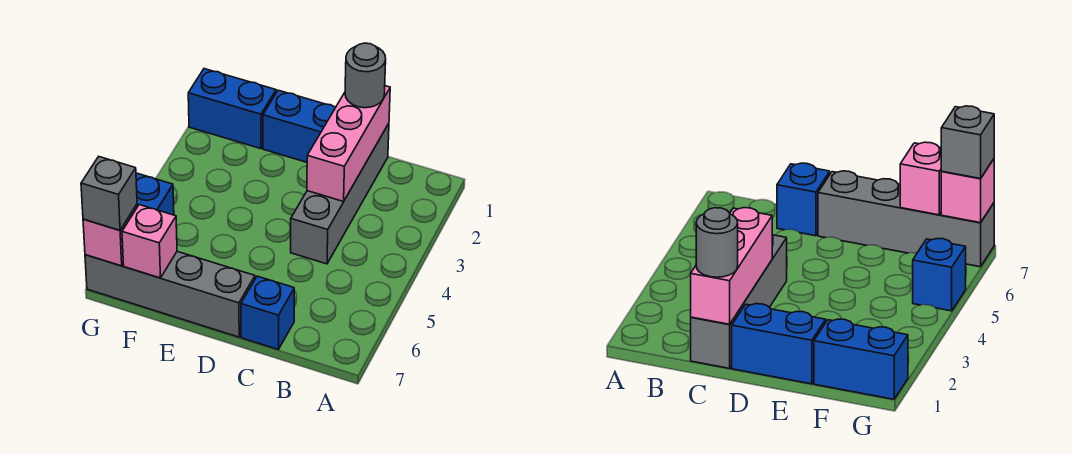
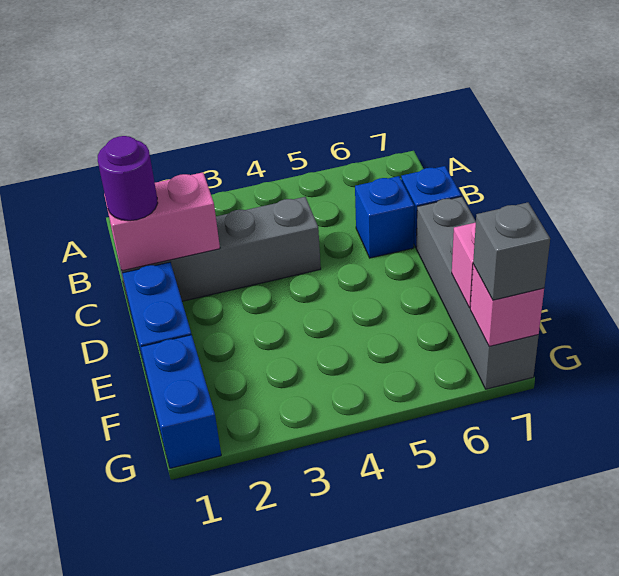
pink 1x3 brick [307,86,390,201] -> pink 1x2 brick [104,172,220,271]
grey 1x1 round brick [345,43,386,108] -> purple 1x1 round brick [98,136,158,221]
blue 1x1 brick [136,173,174,215] -> blue 1x1 brick moved to [355,176,414,258]

